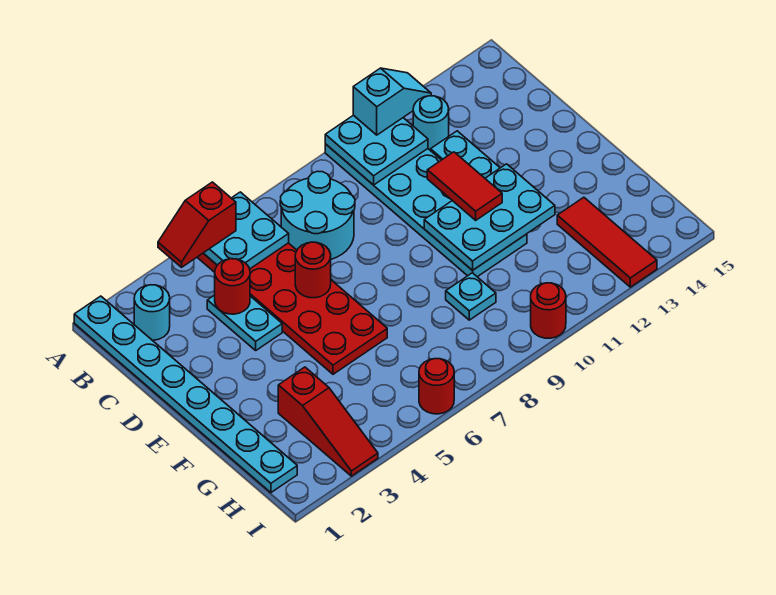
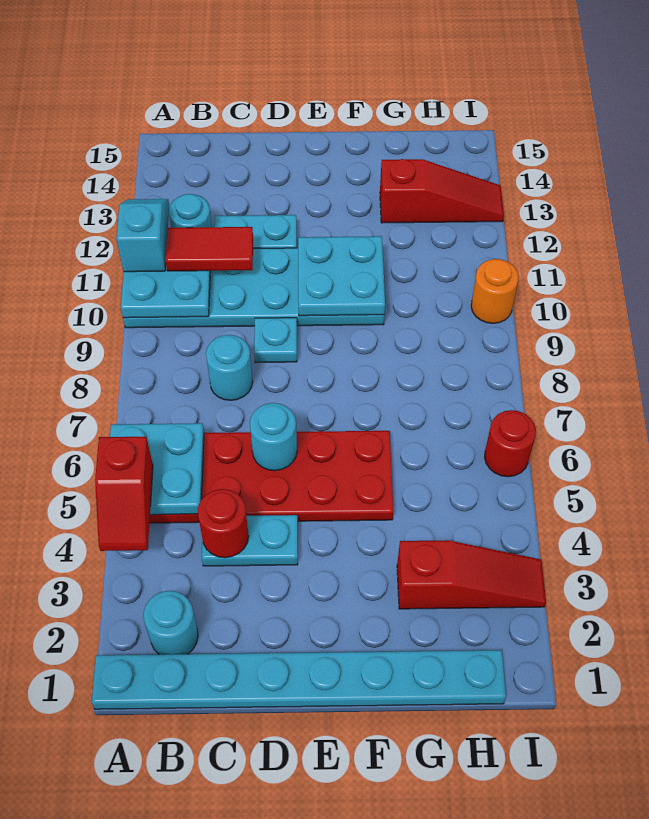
cyan 2x2 round brick [280,171,355,259] -> cyan 1x1 round brick [206,335,253,400]
red 1x1 round brick [295,242,331,298] -> cyan 1x1 round brick [250,403,297,471]
red 1x2 tile [427,152,502,220] -> red 1x2 tile moved to [165,227,253,271]
cyan 2x3 plate [424,164,555,271] -> cyan 2x2 plate [298,236,385,316]
cyan 1x1 plate [446,273,496,320] -> cyan 1x1 plate moved to [254,318,297,363]
red 1x3 tile [557,197,657,287] -> red 1x3 slope [380,159,504,223]
red 1x1 round brick [531,283,566,338] -> orange 1x1 round brick [471,259,519,323]

